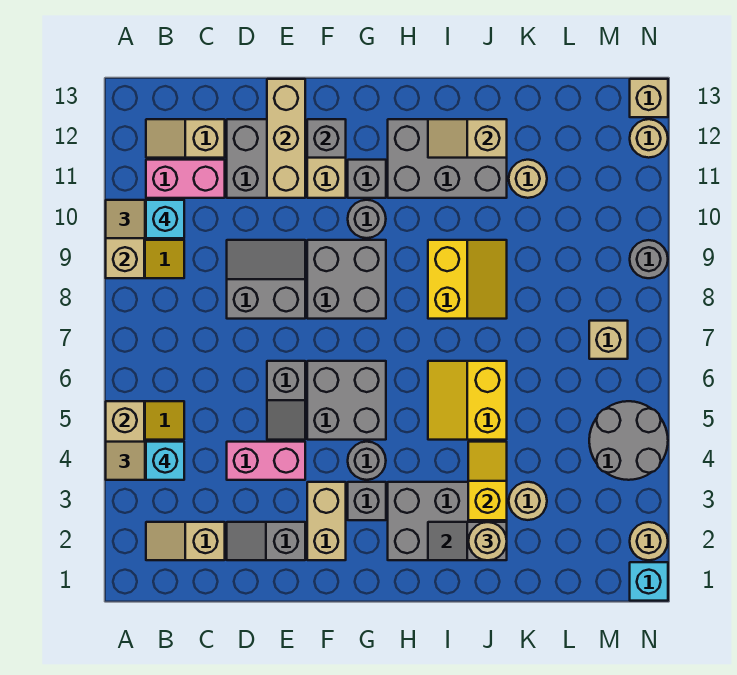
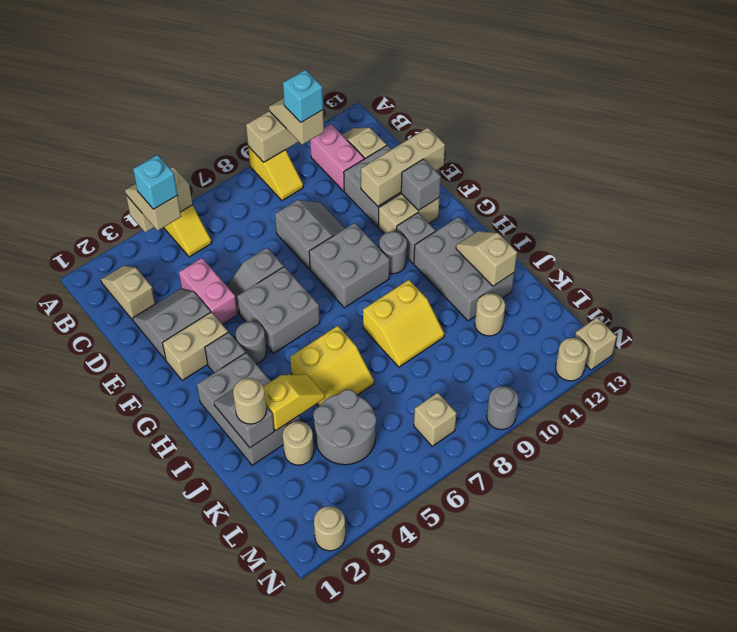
grey 1x2 slope [227,522,305,560] -> grey 2x2 slope [133,289,211,360]
yellow 2x2 slope [428,361,507,440] -> yellow 2x2 slope turned to [290,326,374,406]
grey 2x2 round brick [589,401,668,480] -> grey 2x2 round brick moved to [313,389,376,465]
cyan 1x1 brick [630,562,668,601] -> none

